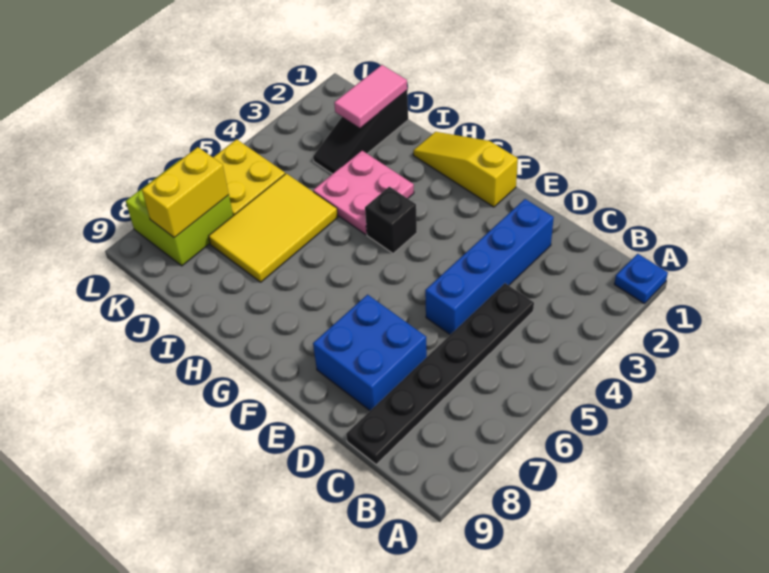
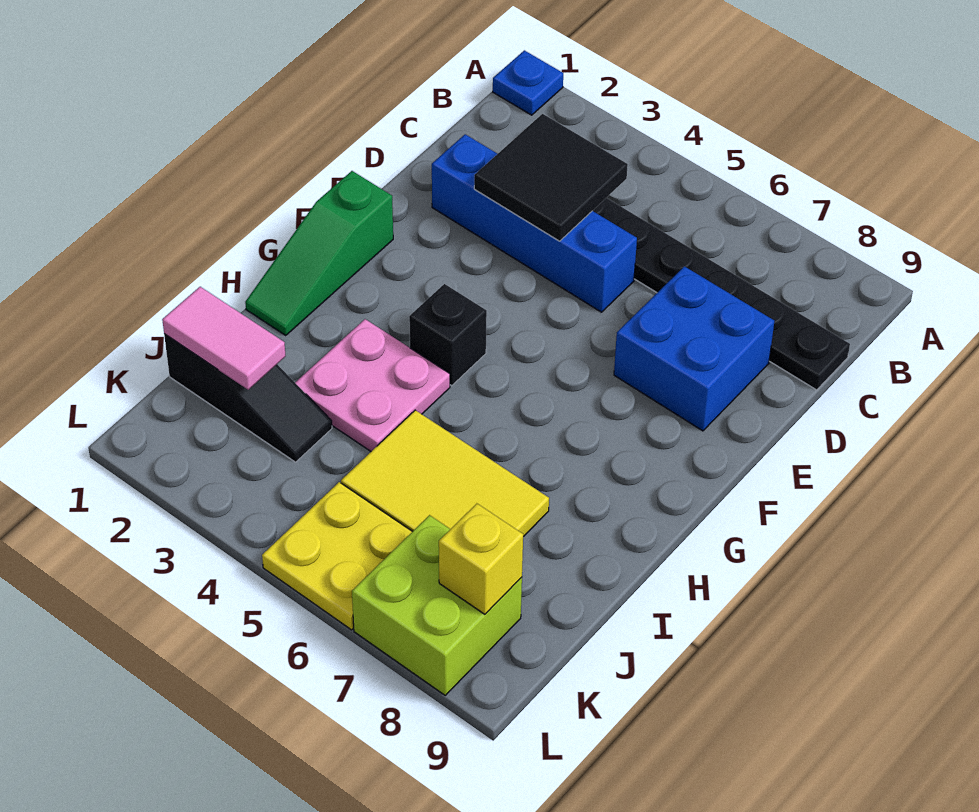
none -> black 2x2 tile [474,114,628,241]
yellow 1x3 slope [413,132,518,207] -> green 1x3 slope [245,171,393,336]
yellow 1x2 brick [142,147,229,238] -> yellow 1x1 brick [439,504,523,614]

